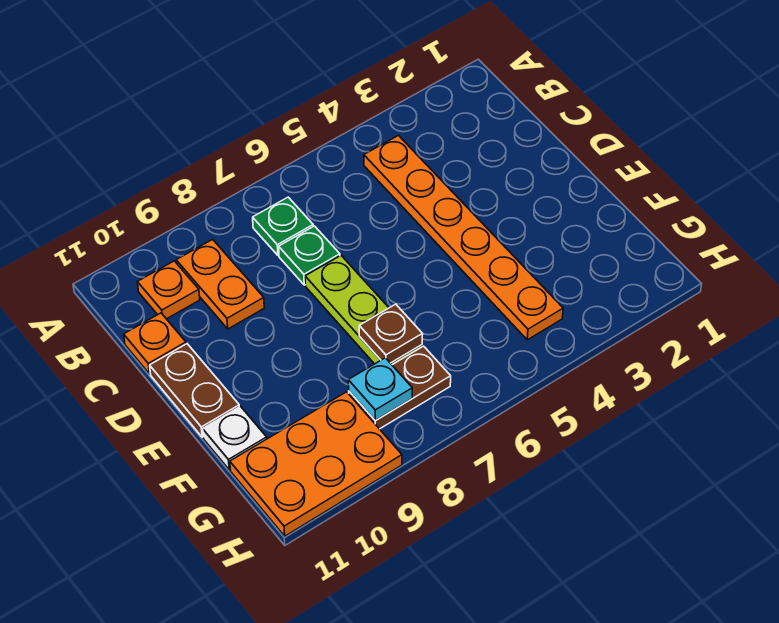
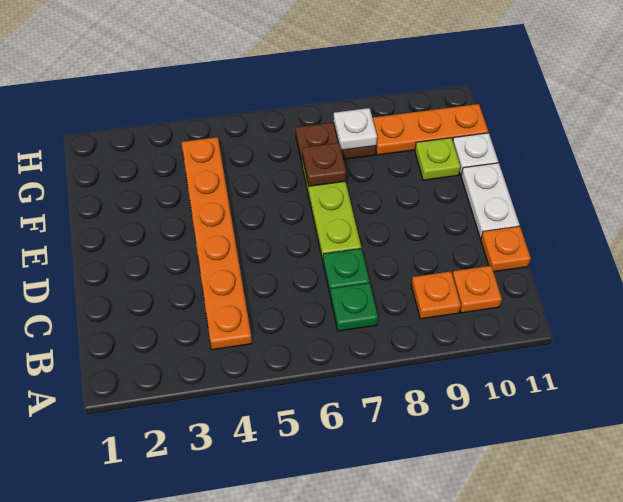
orange 1x2 plate [176,239,264,329] -> orange 1x1 plate [411,271,461,319]
brown 1x2 plate [150,344,239,437] -> white 1x2 plate [461,163,519,239]
none -> lime 1x1 plate [415,138,461,180]
cyan 1x1 plate [348,358,412,421] -> white 1x1 plate [333,108,377,150]
orange 2x3 plate [230,392,402,536] -> orange 1x3 plate [373,104,488,155]

